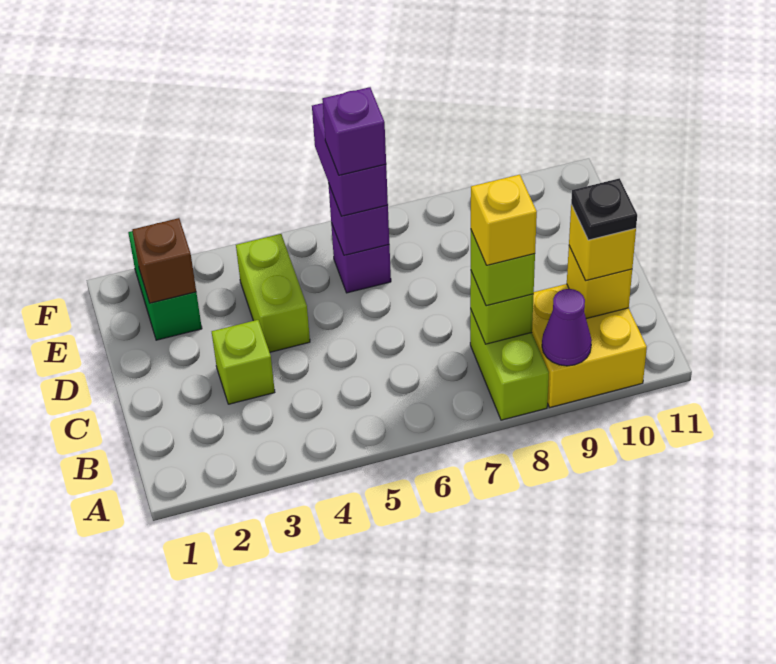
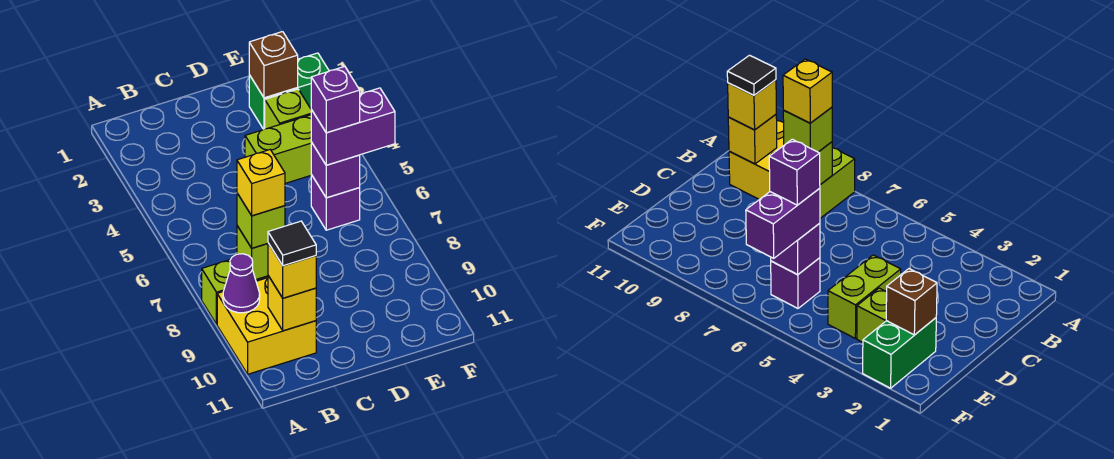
black 1x1 plate [571,178,637,240] -> black 1x1 tile [268,221,316,266]
lime 1x1 brick [212,320,275,404] -> lime 1x1 brick moved to [265,89,311,129]

